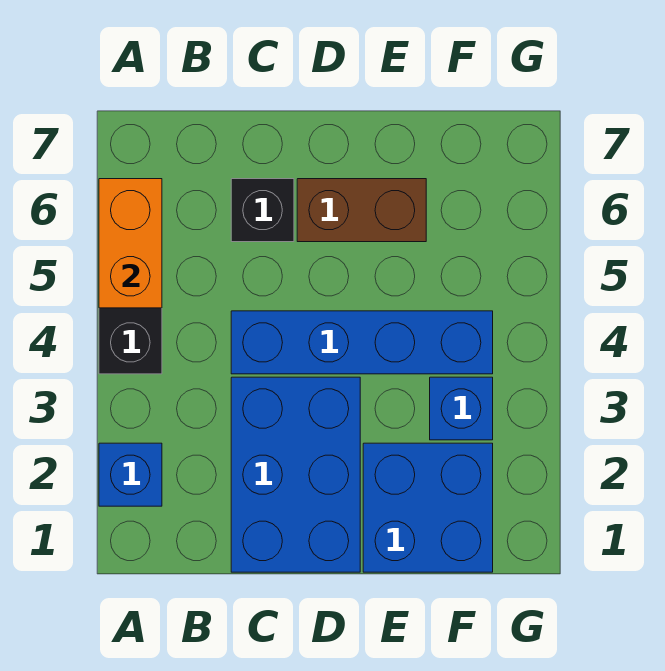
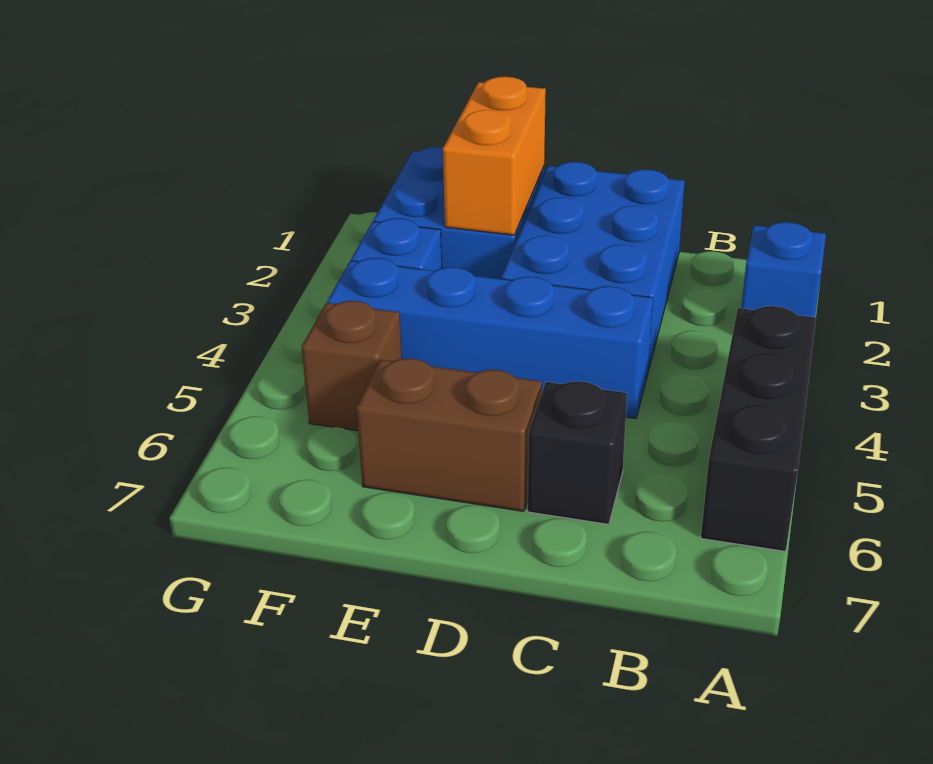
orange 1x2 brick [99,179,162,308] -> orange 1x2 brick moved to [443,77,546,235]
none -> brown 1x1 brick [302,301,402,431]

